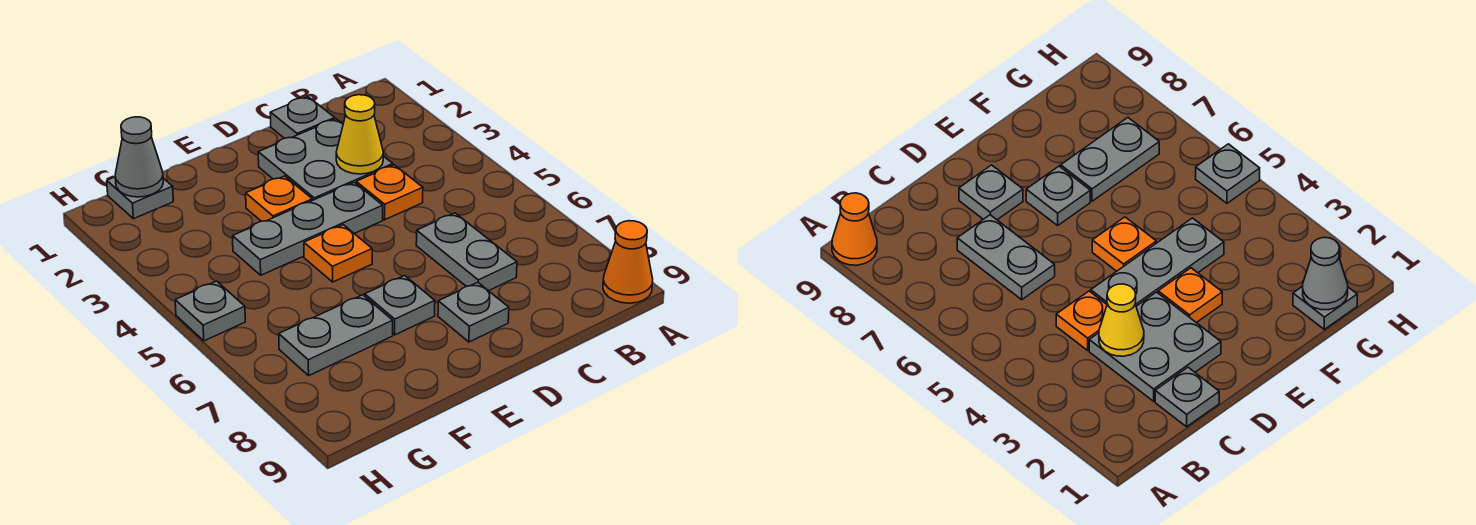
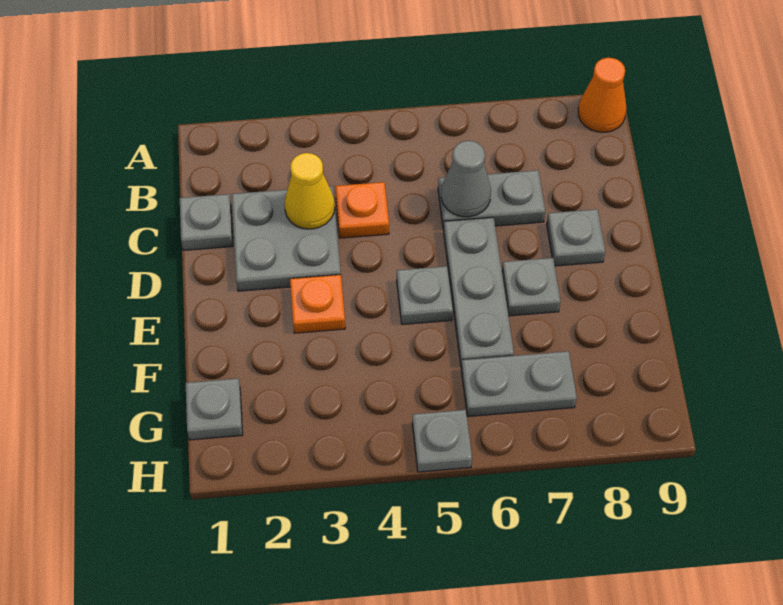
grey 1x3 plate [232,182,383,275] -> grey 1x3 plate moved to [444,217,514,368]
orange 1x1 plate [304,225,372,282] -> grey 1x1 plate [397,266,453,325]
grey 1x2 plate [279,295,393,375] -> grey 1x2 plate turned to [461,351,577,417]
grey 1x1 cone [115,117,163,197] -> grey 1x1 cone moved to [441,141,491,217]

